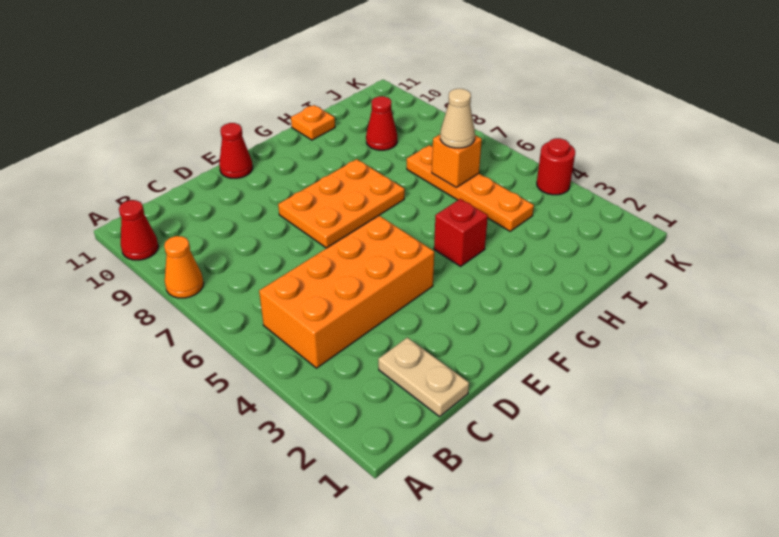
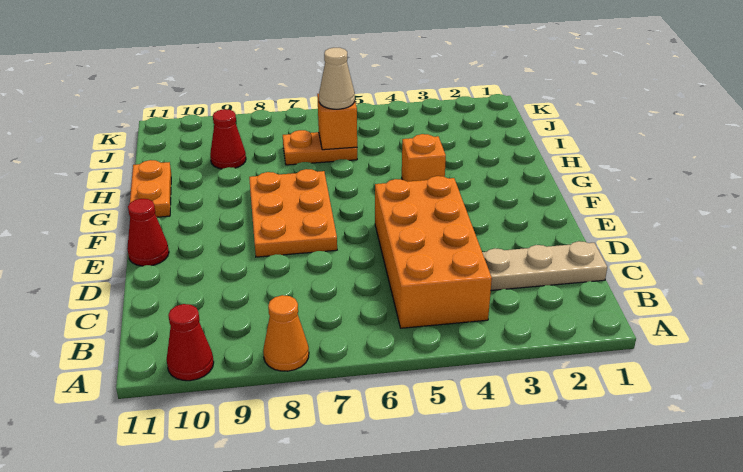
tan 1x2 plate [378,338,469,417] -> tan 1x3 plate [482,241,607,290]
red 1x1 brick [434,199,488,266] -> orange 1x1 brick [402,134,446,182]
orange 1x1 plate [291,105,335,140] -> orange 1x2 plate [130,160,171,217]
orange 1x4 plate [407,145,534,231] -> orange 1x2 plate [283,130,357,165]
red 1x1 round brick [537,138,575,195] -> none

